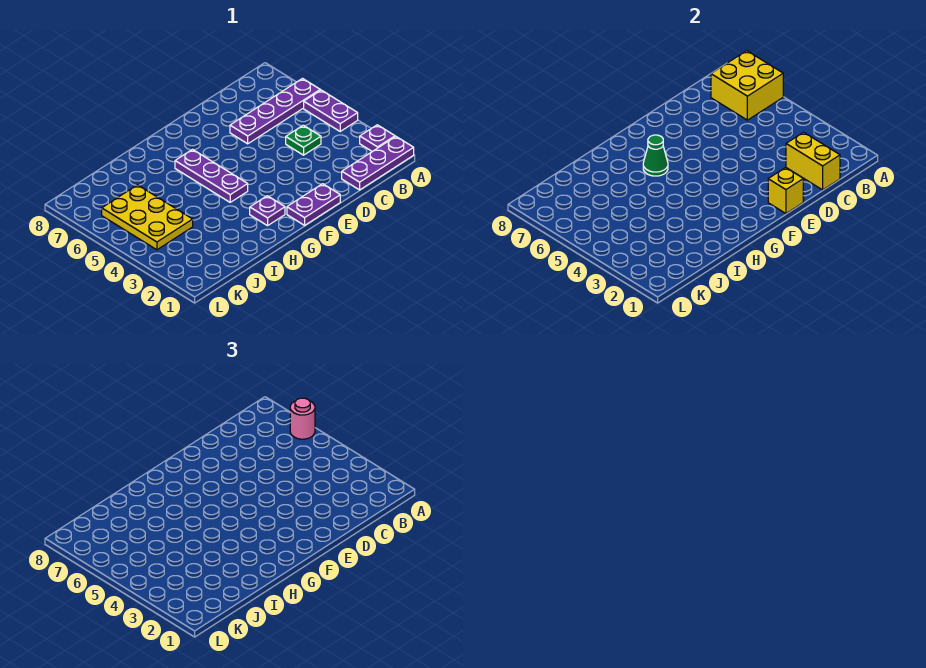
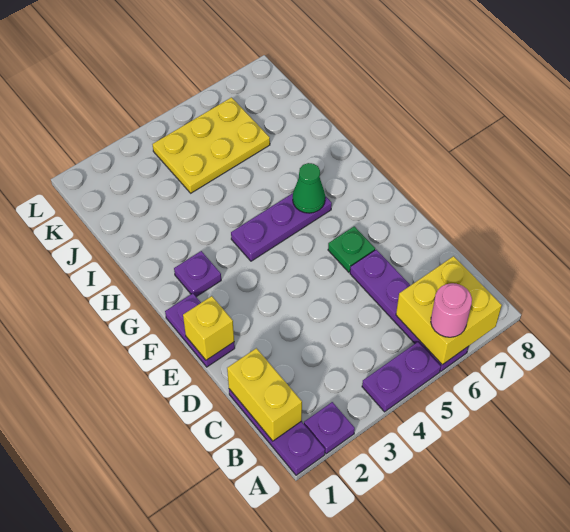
yellow 1x2 brick [786,132,840,190] -> yellow 1x2 brick turned to [227,348,302,441]
green 1x1 plate [286,125,321,155] -> green 1x1 plate moved to [328,226,375,272]

